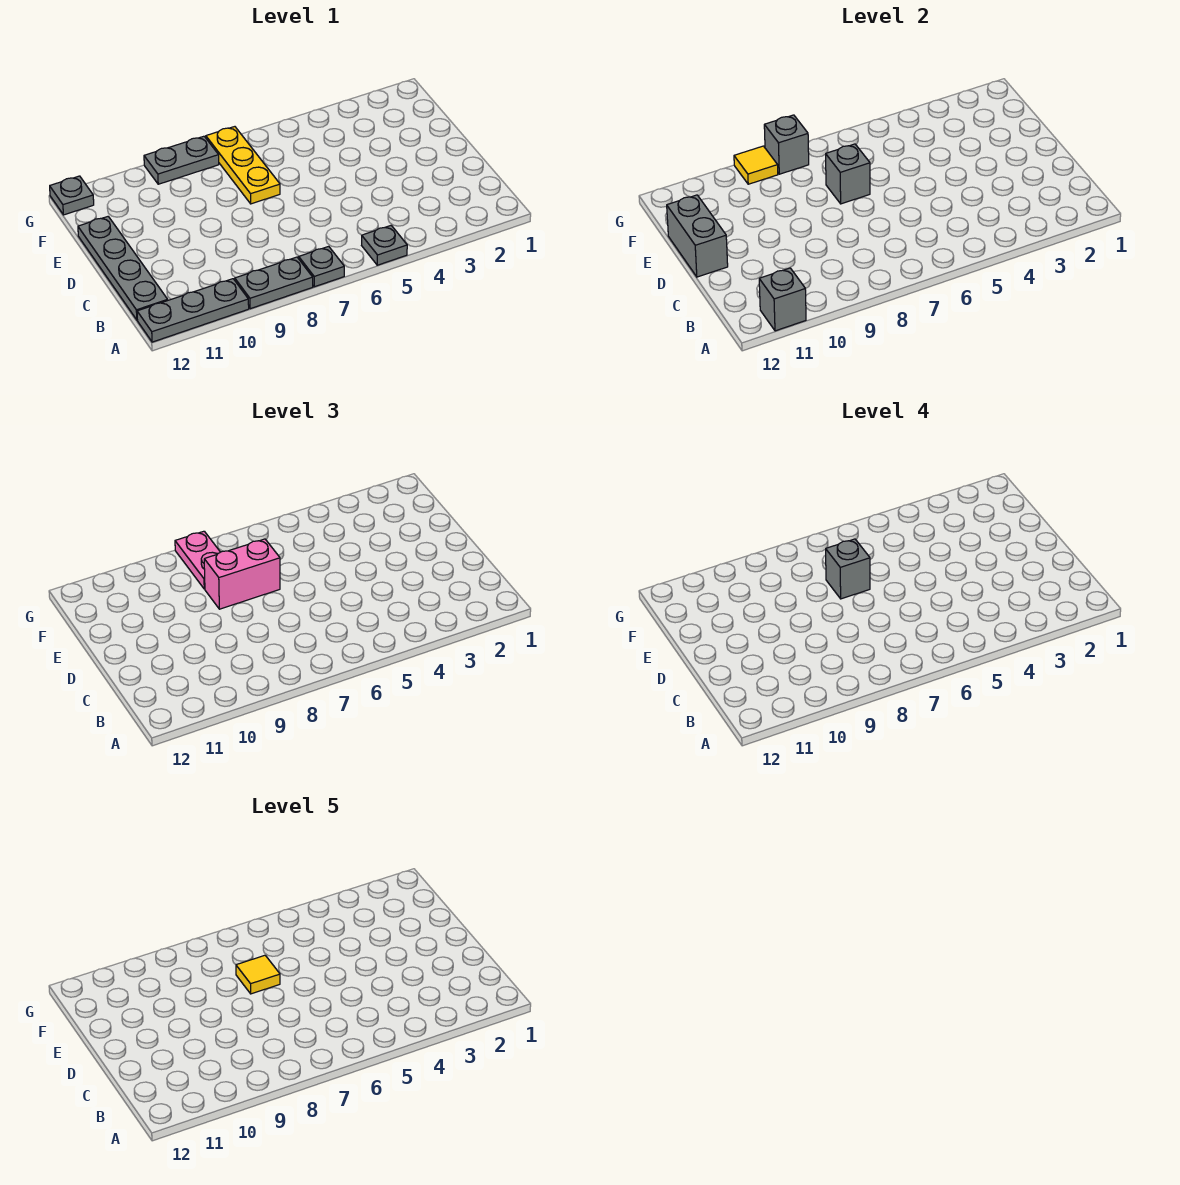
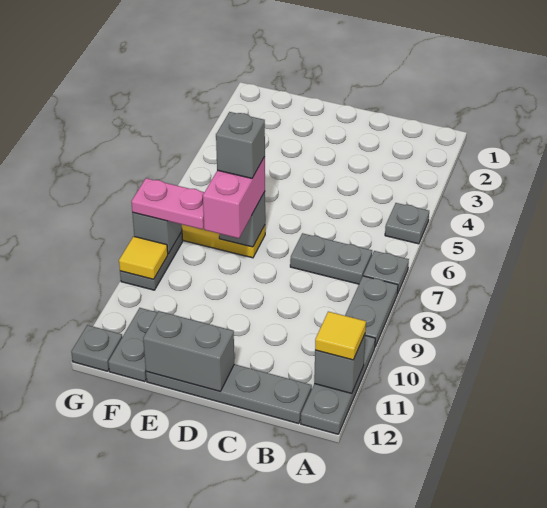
none -> grey 1x2 plate [290,233,372,284]
yellow 1x1 tile [236,955,280,994] -> yellow 1x1 tile moved to [315,312,366,360]
none -> grey 1x2 plate [108,308,157,382]

